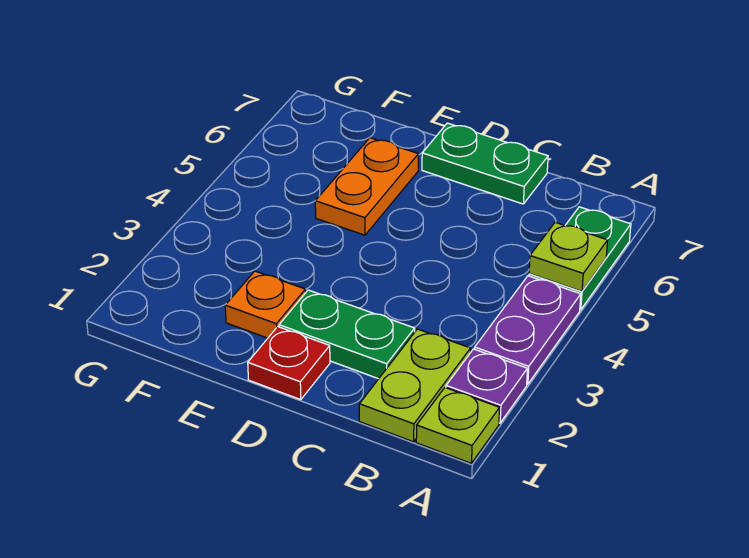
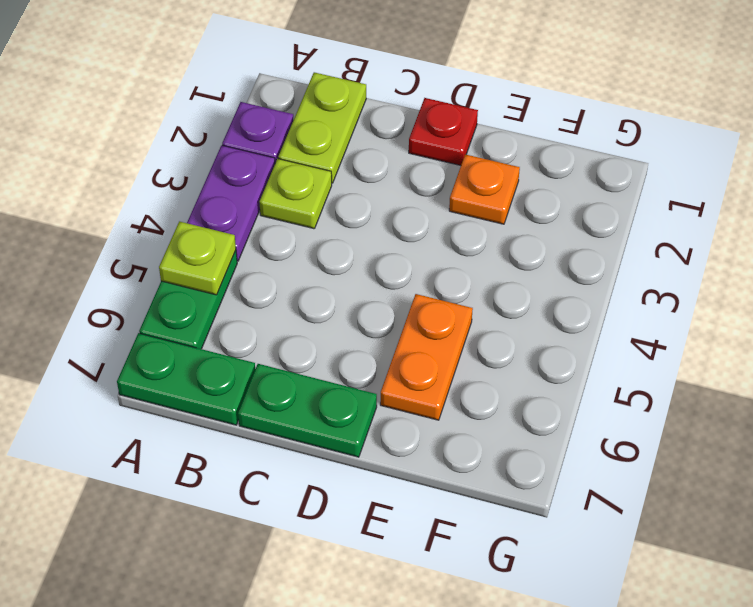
lime 1x1 plate [416,388,500,463] -> lime 1x1 plate moved to [259,159,332,229]
green 1x2 plate [279,290,415,379] -> green 1x2 plate moved to [117,333,255,425]

